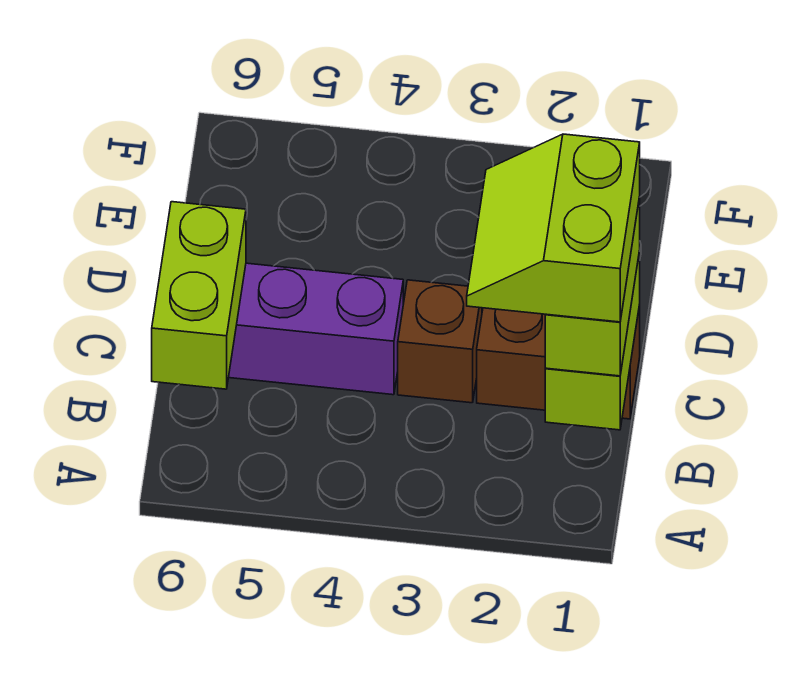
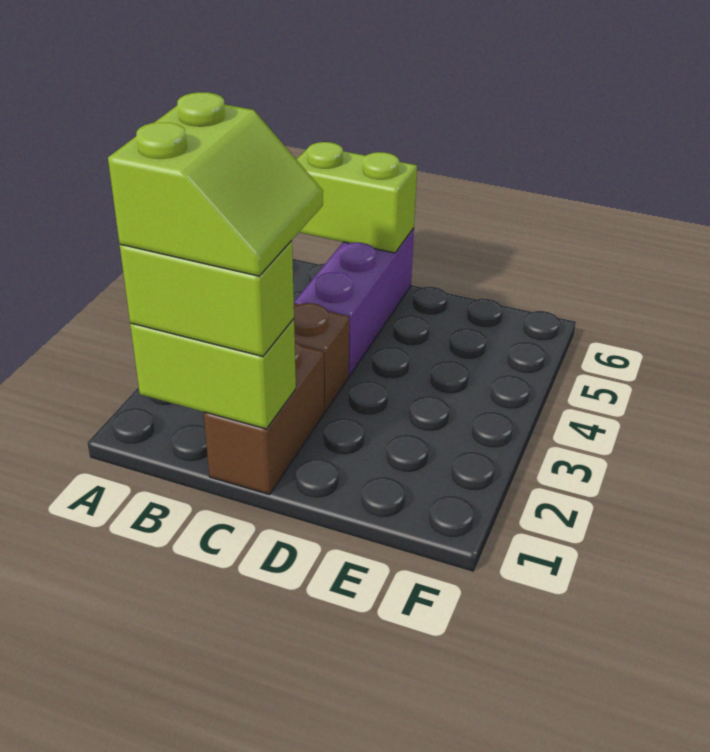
lime 2x2 slope [467,134,640,322] -> lime 2x2 slope turned to [108,92,323,276]

